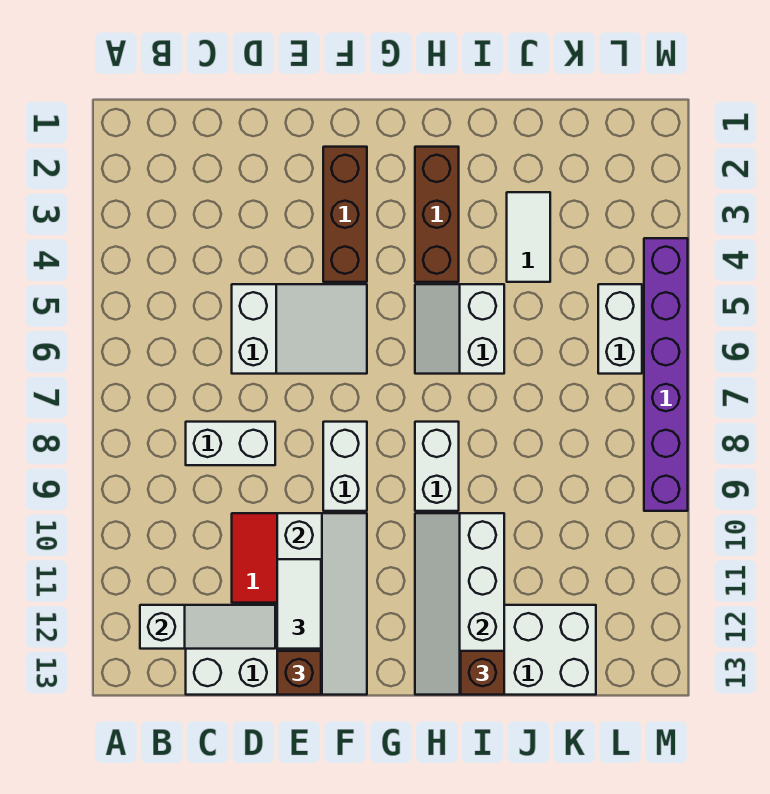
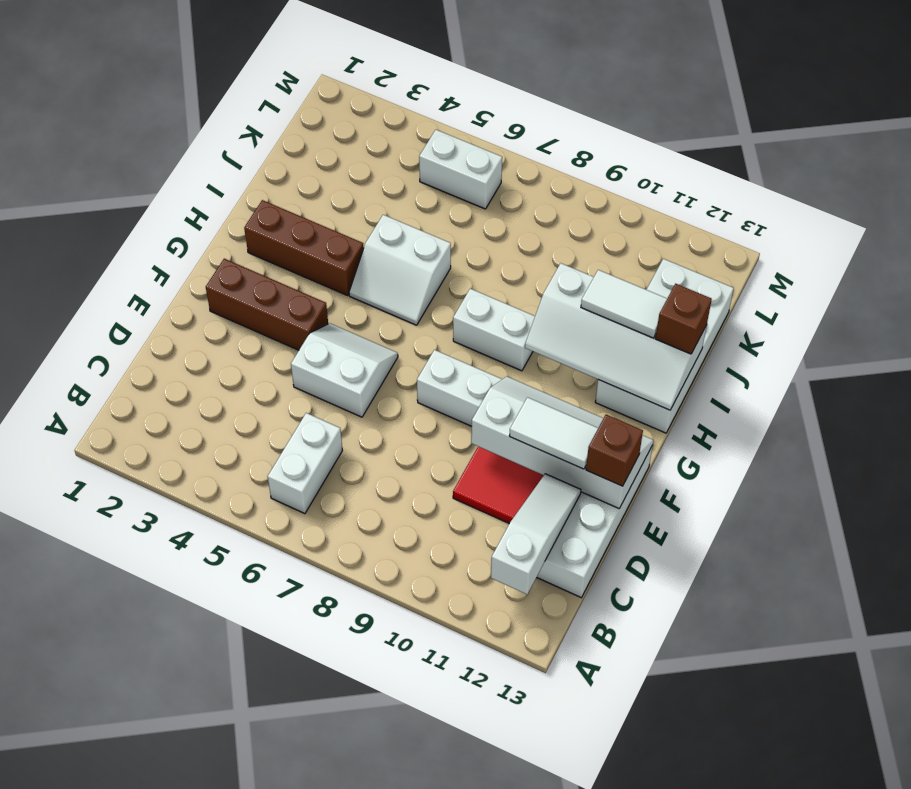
white 1x2 brick [186,422,275,465] -> white 1x2 brick moved to [268,413,342,514]
white 2x3 slope [232,284,367,374] -> white 2x2 slope [291,323,398,417]
white 1x2 tile [507,192,550,282] -> white 1x2 tile moved to [581,270,667,338]
purple 1x6 brick [644,238,688,511] -> none

